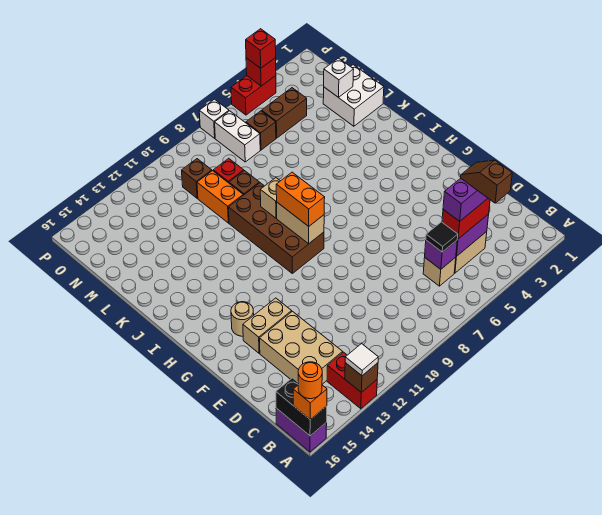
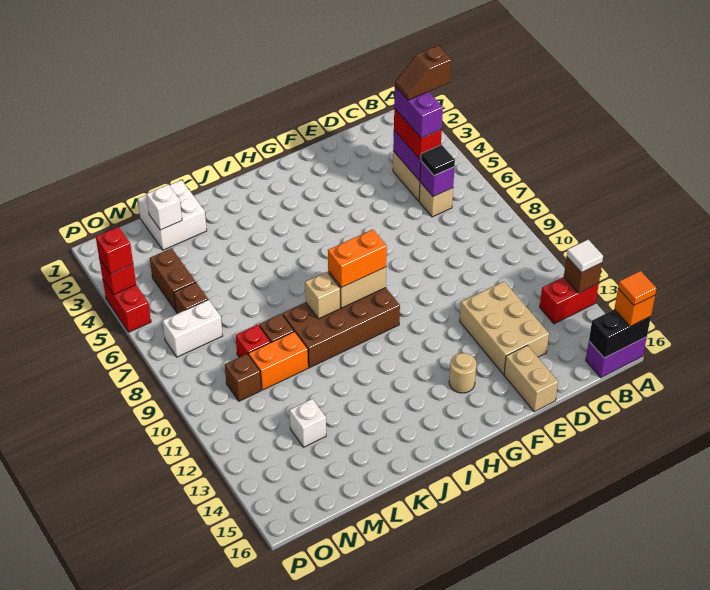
orange 1x1 round brick [298,362,322,399] -> orange 1x1 tile [618,271,657,305]
tan 2x3 brick [260,311,343,384] -> tan 2x3 brick turned to [460,281,549,374]
tan 1x2 brick [243,298,292,353] -> tan 1x2 brick moved to [504,345,558,412]
white 1x1 brick [199,99,229,138] -> white 1x1 brick moved to [289,399,326,447]

